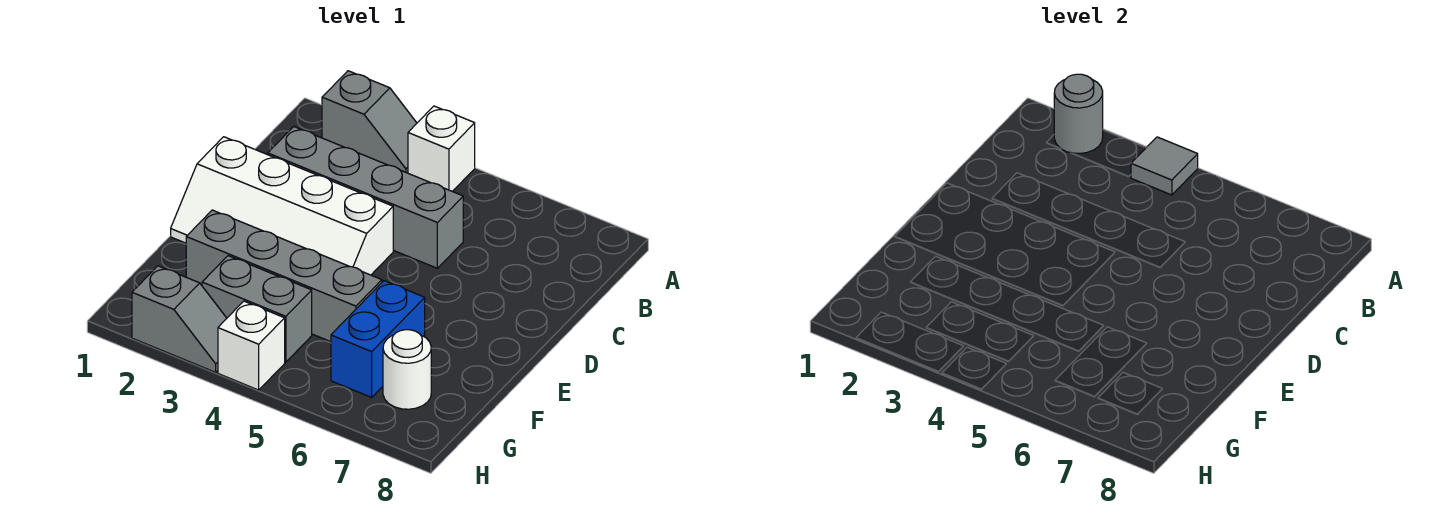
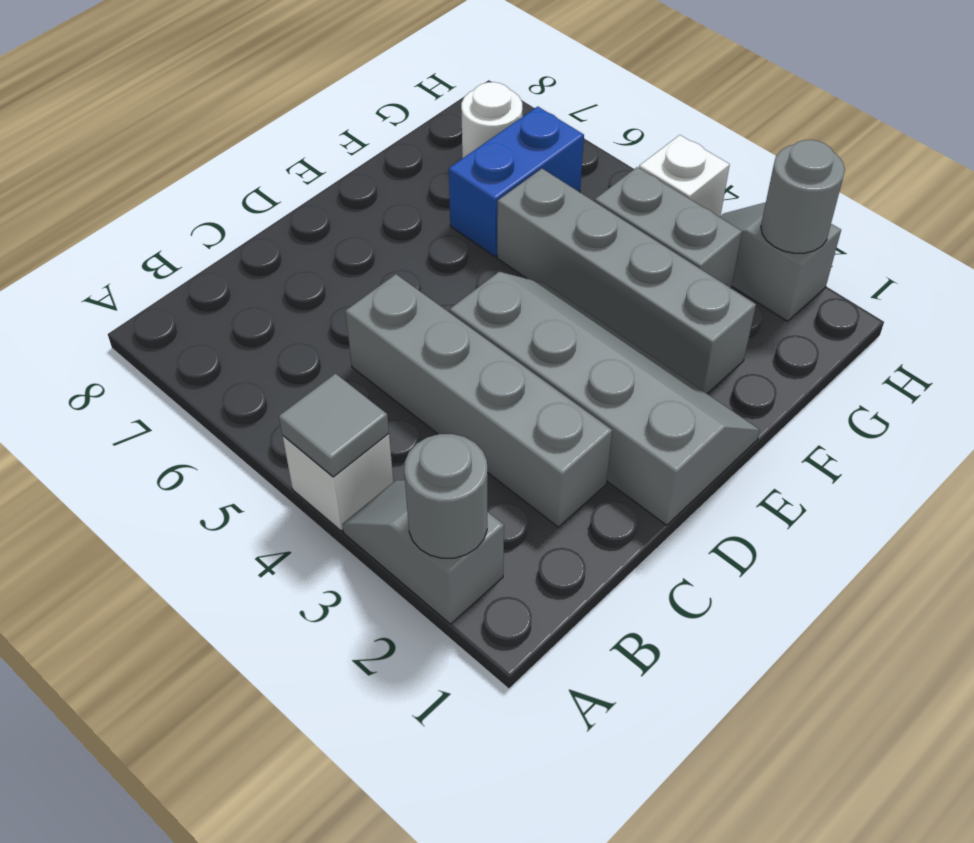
white 2x4 slope [171,137,393,275] -> grey 2x4 slope [450,272,760,525]
none -> grey 1x1 round brick [761,140,845,253]

